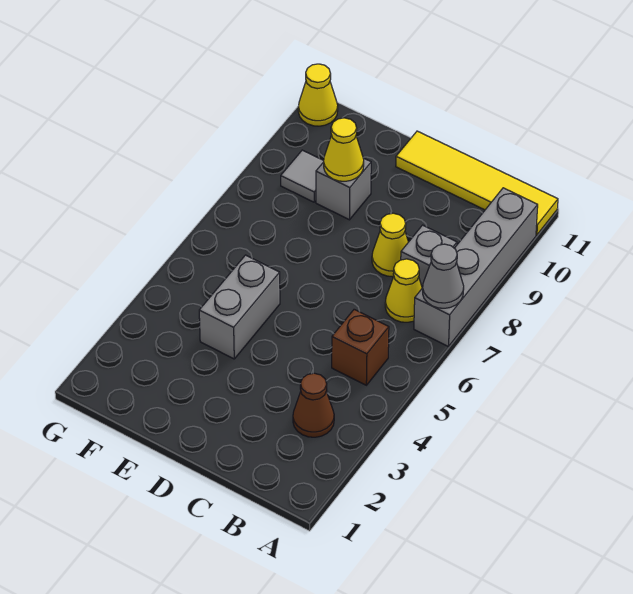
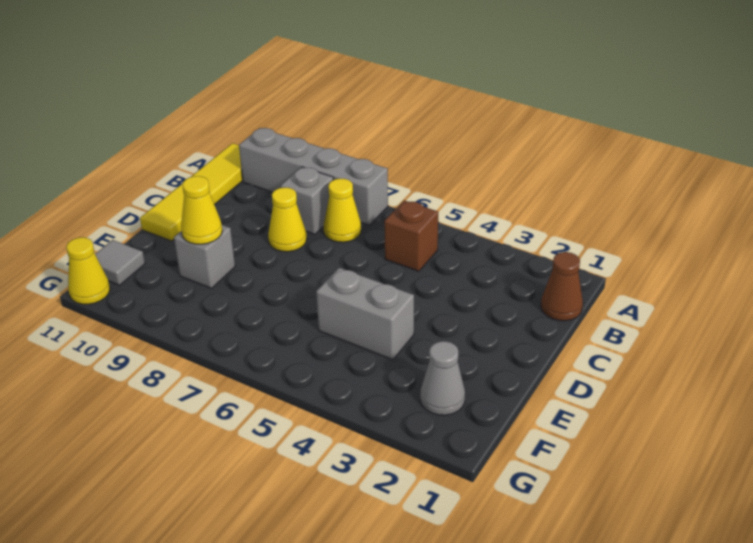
grey 1x1 cone [423,244,464,308] -> grey 1x1 cone moved to [420,341,465,415]
brown 1x1 cone [293,373,334,437] -> brown 1x1 cone moved to [541,252,583,321]
grey 1x1 tile [281,150,324,202] -> grey 1x1 tile moved to [95,240,145,285]

